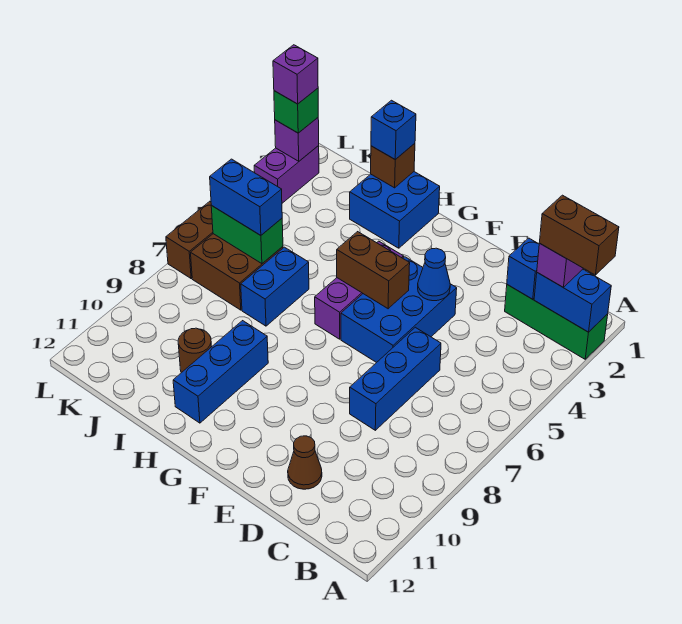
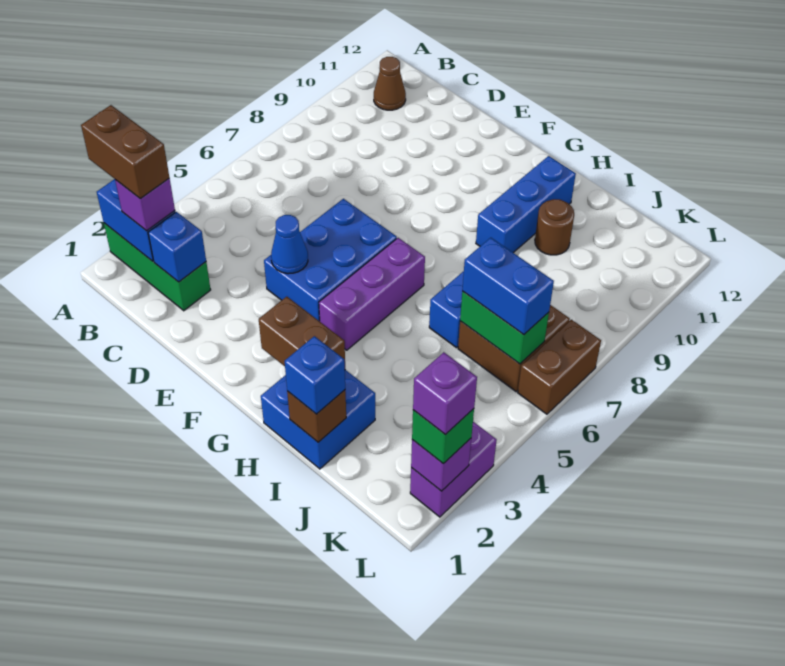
blue 1x3 brick [350,327,441,430] -> none
brown 1x1 cone [288,436,322,489] -> brown 1x1 cone moved to [374,57,406,110]
brown 1x2 brick [337,232,410,309] -> brown 1x2 brick moved to [259,297,345,366]

